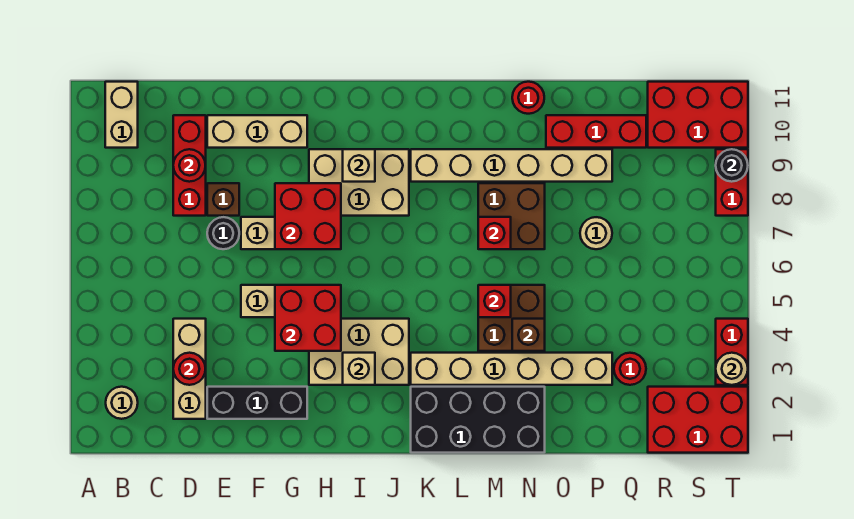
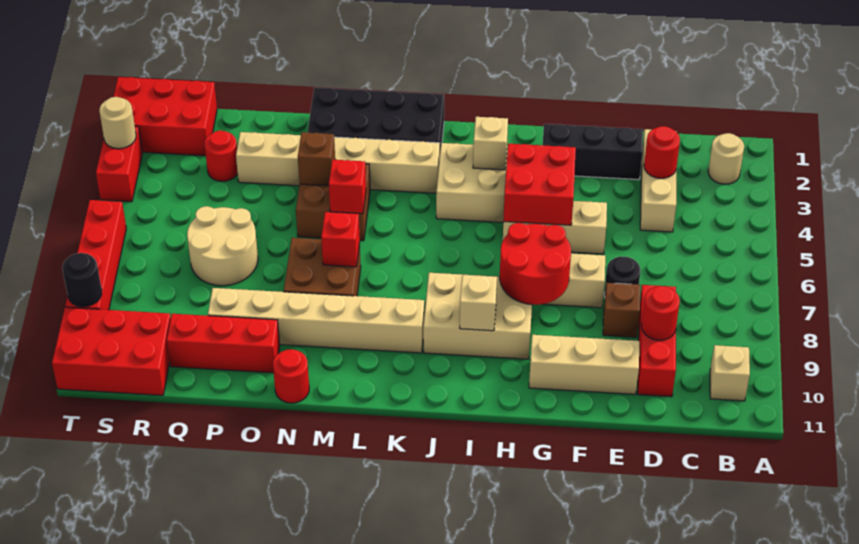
tan 1x2 brick [105,82,138,148] -> tan 1x1 brick [710,345,750,401]
red 2x2 brick [275,183,341,249] -> red 2x2 round brick [500,223,571,305]
tan 1x1 round brick [580,217,612,249] -> tan 2x2 round brick [187,206,258,286]
red 1x2 brick [716,149,748,216] -> red 1x4 brick [65,200,126,310]

